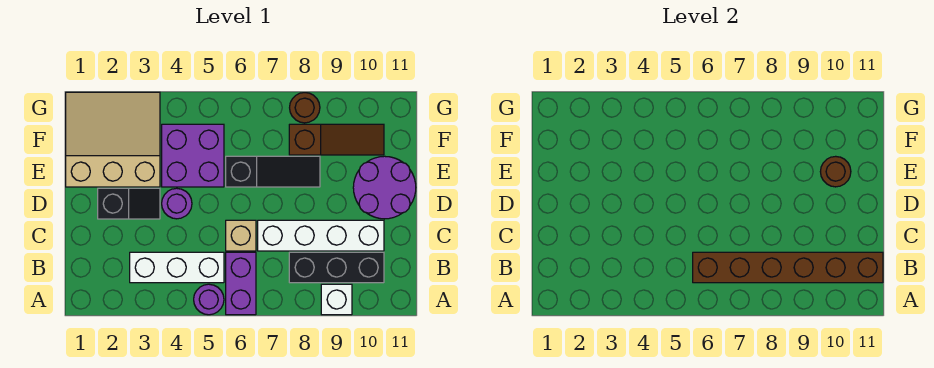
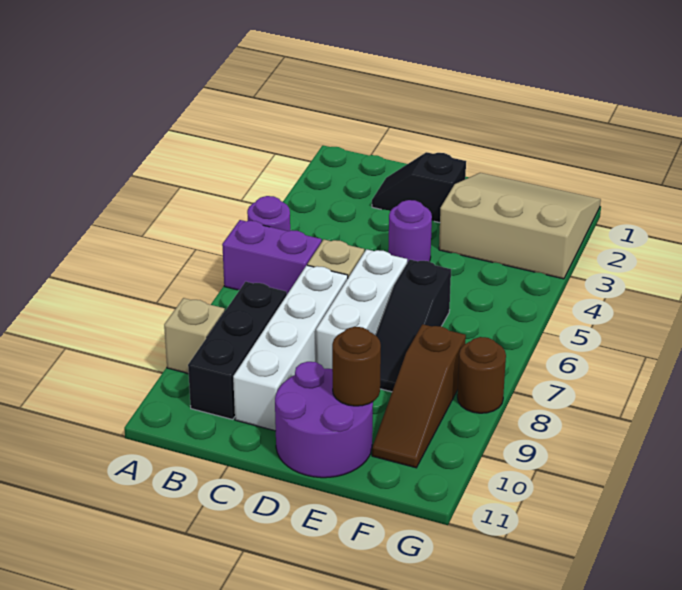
white 1x1 brick [321,284,352,315] -> tan 1x1 brick [164,298,225,374]
white 1x3 brick [130,252,224,283] -> white 1x3 brick moved to [316,249,407,369]
brown 1x6 brick [693,252,883,283] -> none
black 1x2 slope [98,188,160,219] -> black 1x2 slope turned to [372,152,466,223]
tan 3x3 slope [66,92,160,187] -> tan 3x3 slope turned to [439,173,601,279]
purple 2x2 brick [162,124,224,187] -> none

